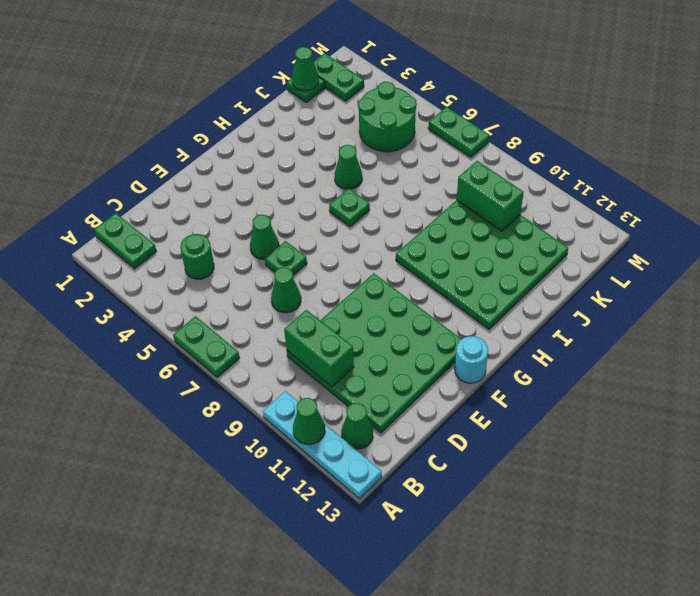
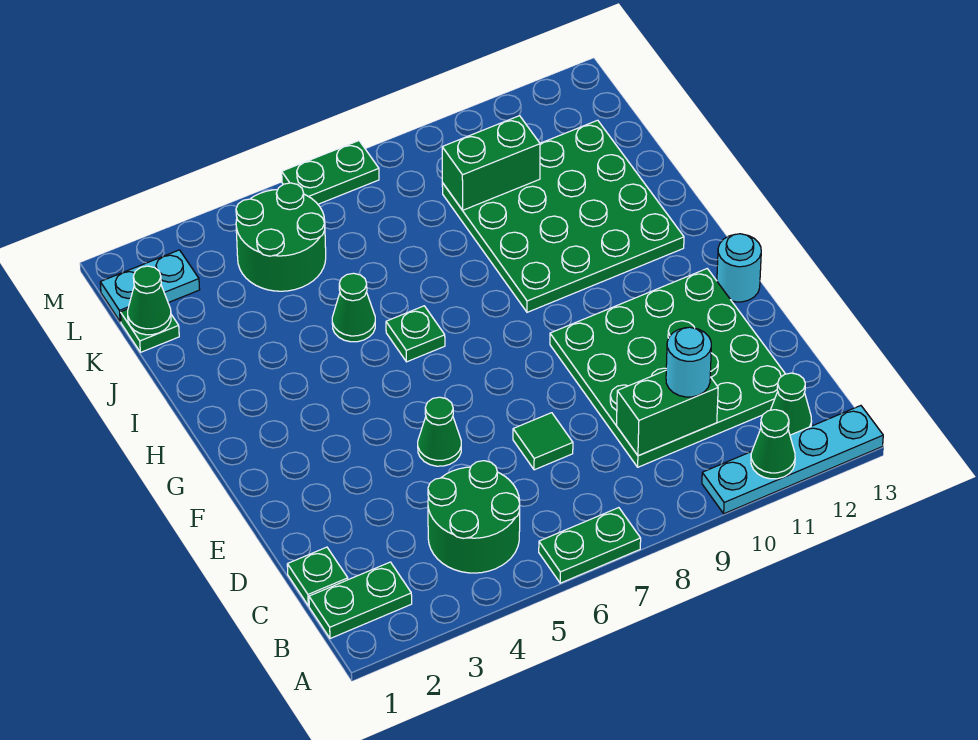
green 1x1 round brick [180,234,214,279] -> green 2x2 round brick [428,461,520,573]
none -> cyan 1x1 round brick [666,327,711,397]
green 1x1 cone [271,267,301,313] -> green 1x1 tile [513,413,573,470]
green 1x1 plate [265,241,307,275] -> green 1x1 plate moved to [287,547,348,606]
green 1x2 plate [314,53,364,101] -> cyan 1x2 plate [100,250,200,322]

